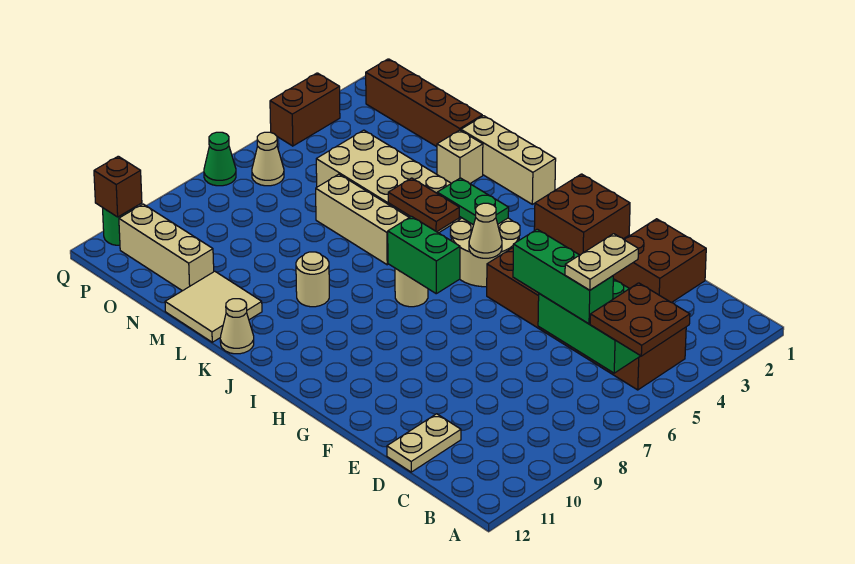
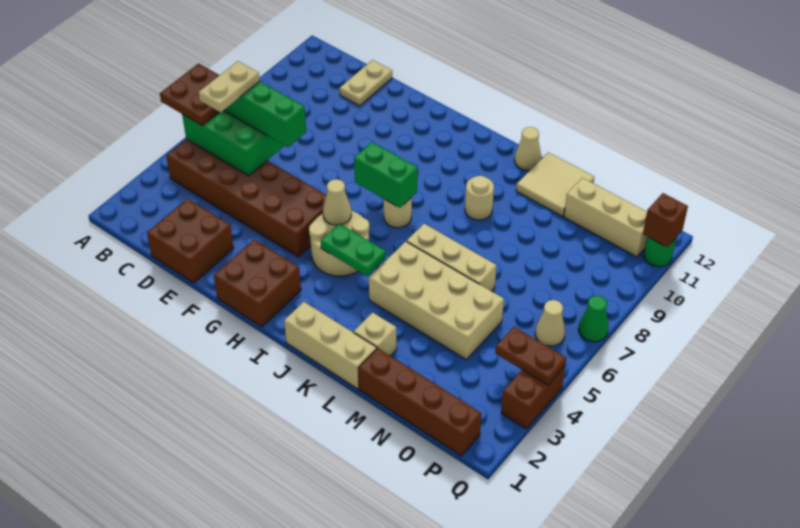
brown 1x2 plate [388,178,459,232] -> brown 1x2 plate moved to [495,327,566,385]

